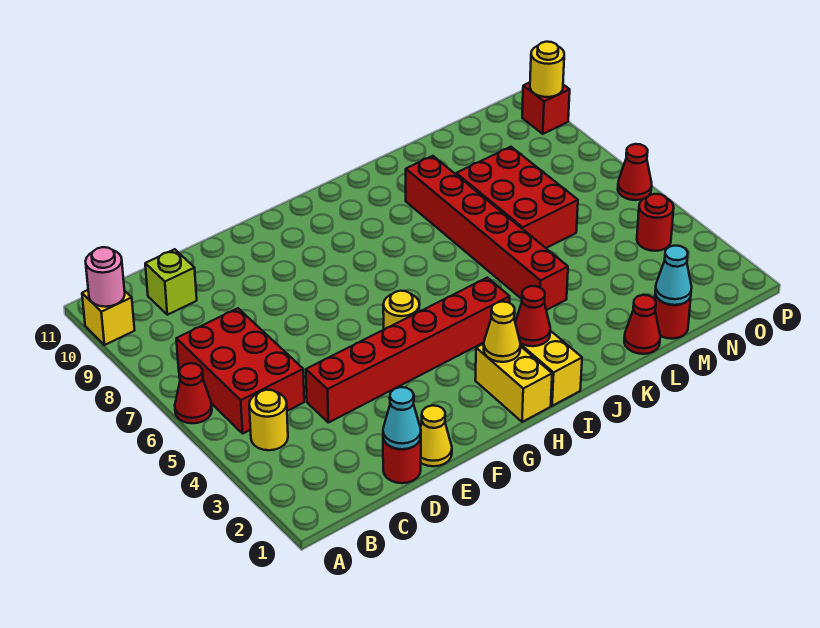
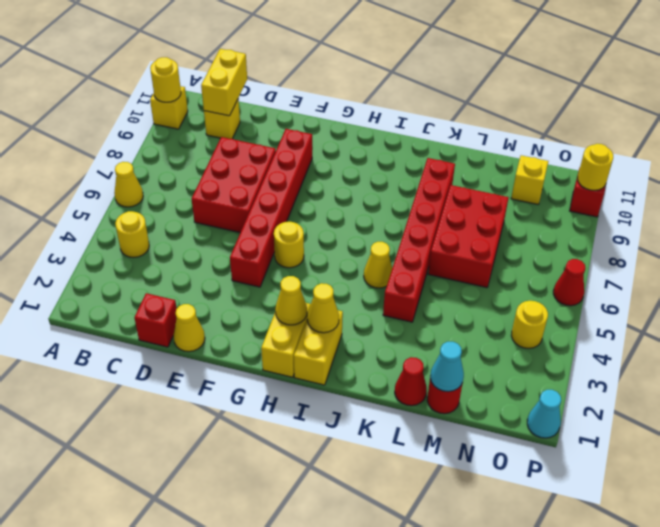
red 1x1 cone [175,363,212,423] -> yellow 1x1 cone [114,162,143,207]
pink 1x1 round brick [86,247,125,307] -> yellow 1x1 round brick [150,57,181,102]
red 2x3 brick [176,308,304,433] -> red 2x3 brick moved to [192,137,276,233]
lime 1x1 brick [145,249,197,315] -> yellow 1x1 brick [204,99,240,139]
none -> yellow 1x2 brick [201,49,247,116]
red 1x1 round brick [383,438,421,483] -> red 1x1 brick [134,293,177,347]
cyan 1x1 cone [383,387,421,449] -> cyan 1x1 cone moved to [527,390,561,438]
red 1x6 brick [306,278,510,423] -> red 1x6 brick turned to [230,129,312,287]
red 1x1 cone [515,286,550,346] -> yellow 1x1 cone [307,283,339,333]
none -> yellow 1x1 cone [364,242,392,288]
none -> yellow 1x1 brick [511,155,548,205]
red 1x1 round brick [637,194,674,251] -> yellow 1x1 round brick [511,301,548,348]

